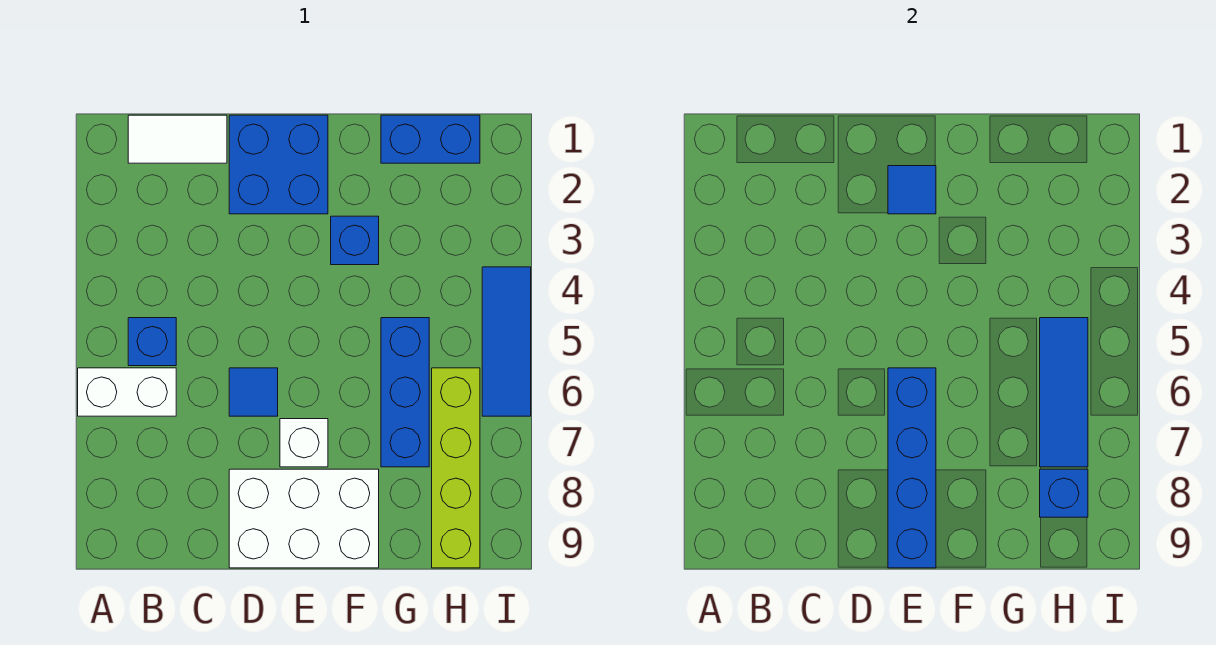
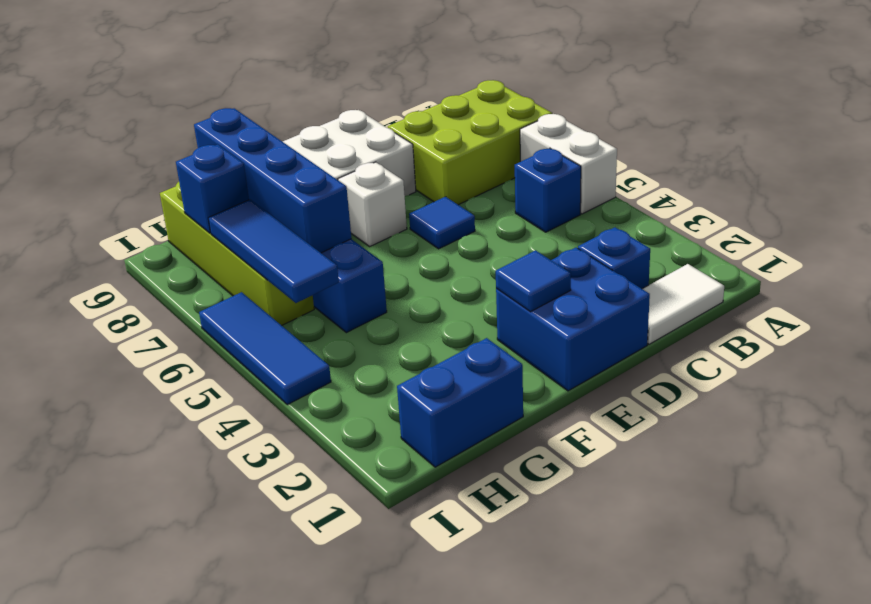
white 1x2 brick [78,368,176,416] -> white 1x2 brick turned to [520,114,617,214]
none -> lime 2x3 brick [388,80,552,205]
blue 1x4 brick [888,368,936,568] -> blue 1x4 brick moved to [194,108,352,253]
blue 1x1 brick [331,216,379,265] -> blue 1x1 brick moved to [578,227,650,289]

